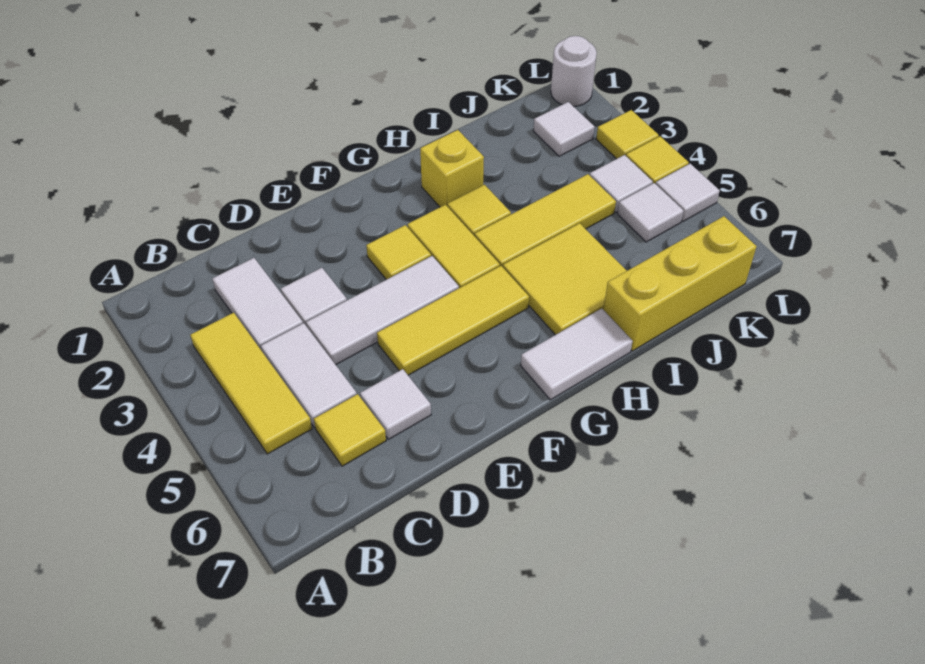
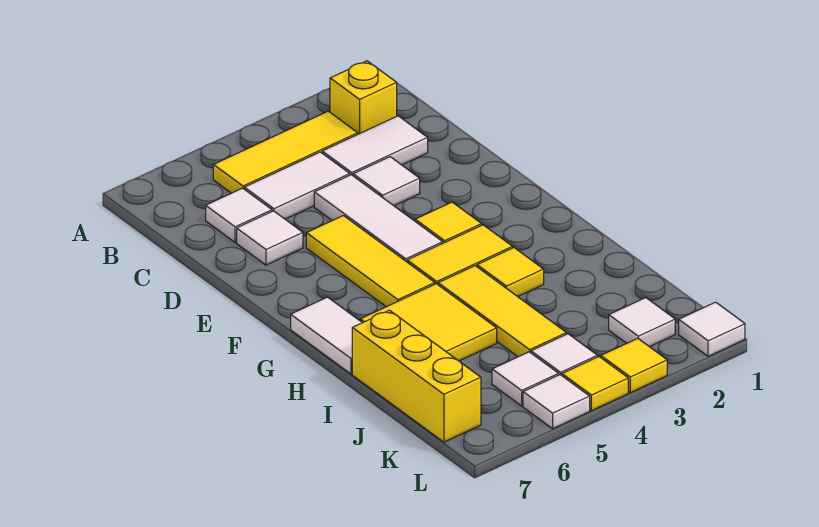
yellow 1x1 tile [314,394,386,466] -> white 1x1 tile [206,188,272,242]
yellow 1x1 brick [420,130,484,207] -> yellow 1x1 brick moved to [330,61,397,134]
white 1x1 round brick [551,36,597,106] -> white 1x1 tile [679,302,745,356]

